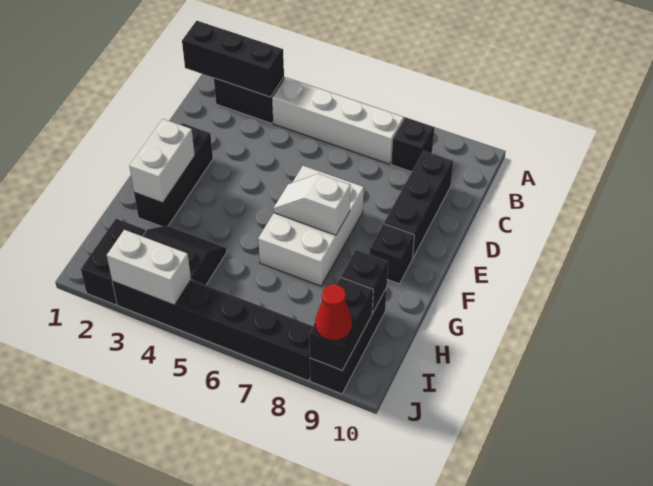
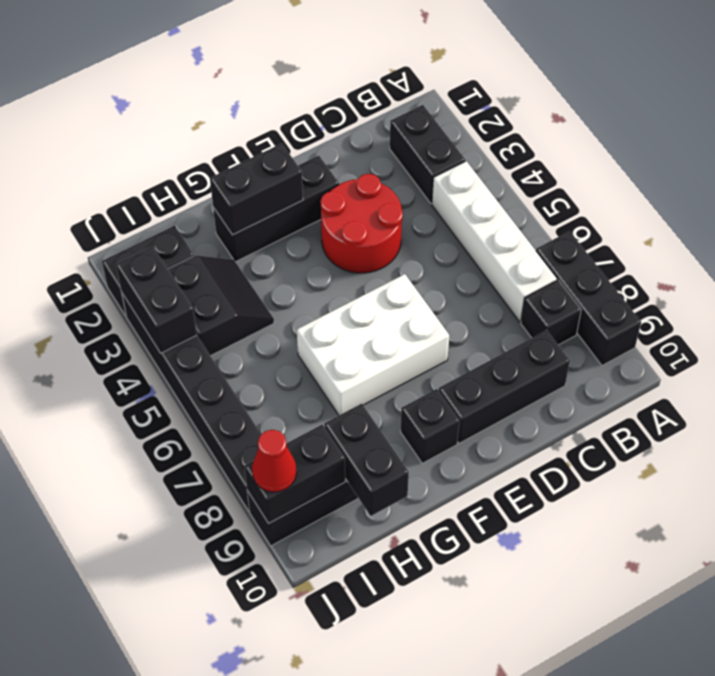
black 1x3 brick [182,21,284,97] -> black 1x3 brick moved to [536,231,641,365]
none -> red 2x2 round brick [320,174,403,273]
white 1x2 brick [129,119,195,203] -> black 1x2 brick [210,143,303,235]
white 1x2 slope [273,174,350,235] -> none
black 1x1 brick [341,250,388,313] -> black 1x2 brick [324,404,409,516]
white 1x2 brick [107,230,191,305] -> black 1x2 brick [116,246,197,353]

